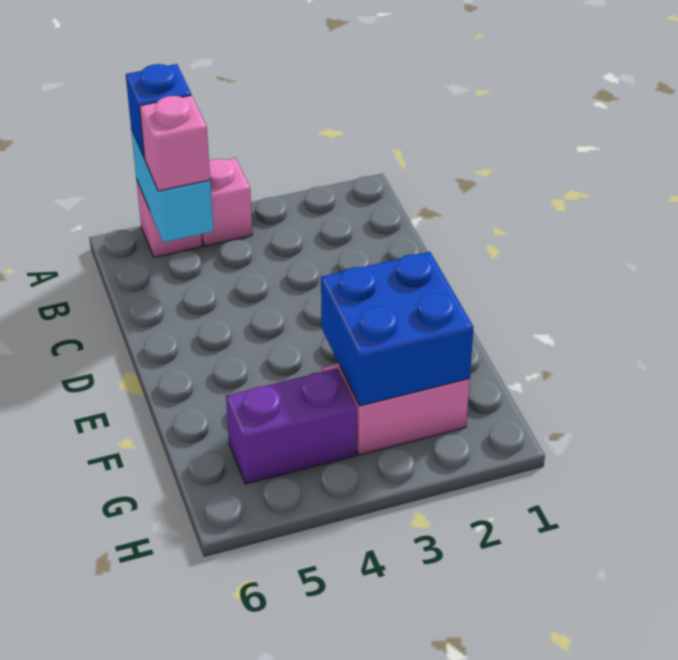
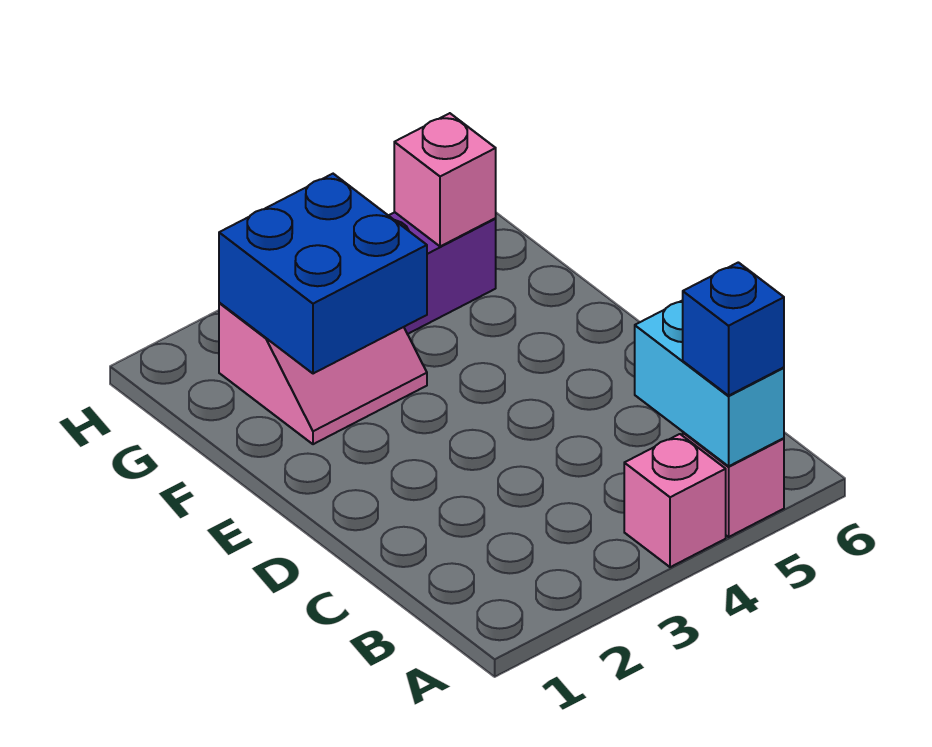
pink 1x1 brick [140,95,210,191] -> pink 1x1 brick moved to [394,113,496,246]

